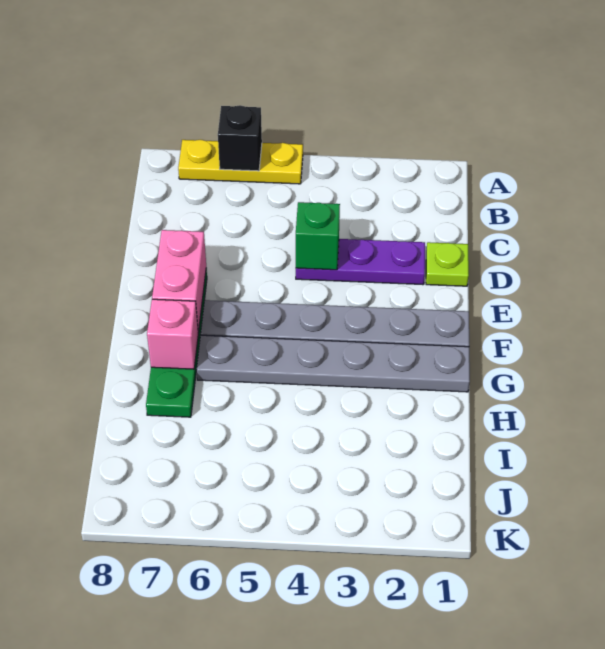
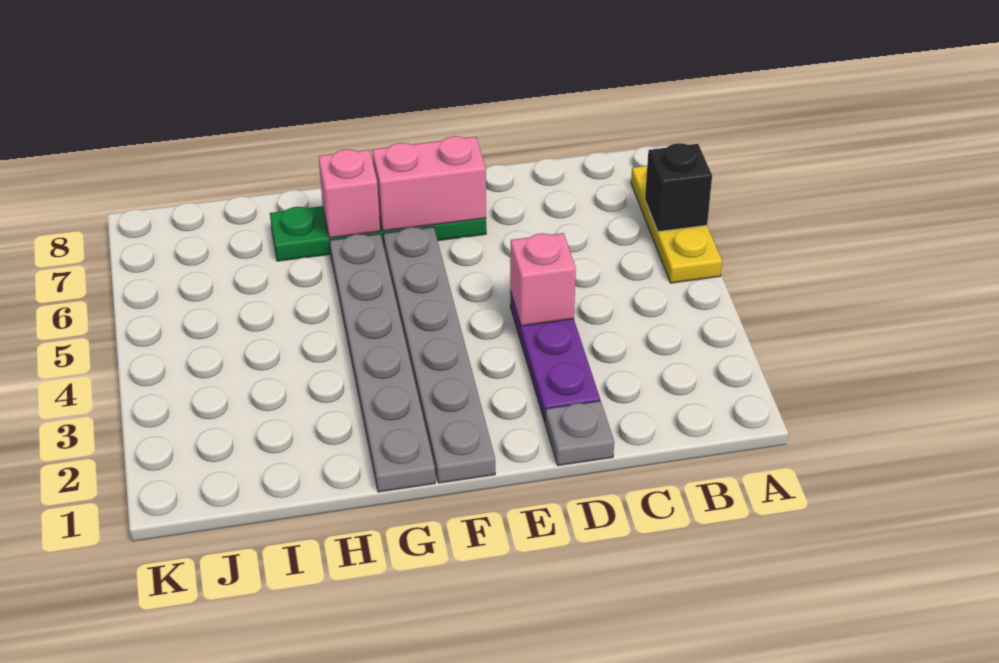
lime 1x1 plate [426,242,469,286] -> grey 1x1 plate [545,401,614,465]
green 1x1 brick [296,202,340,270] -> pink 1x1 brick [510,233,576,326]

